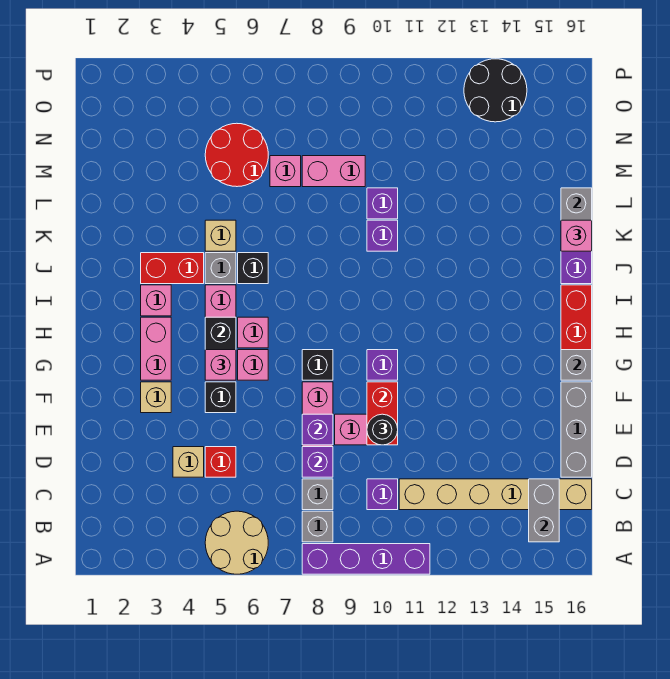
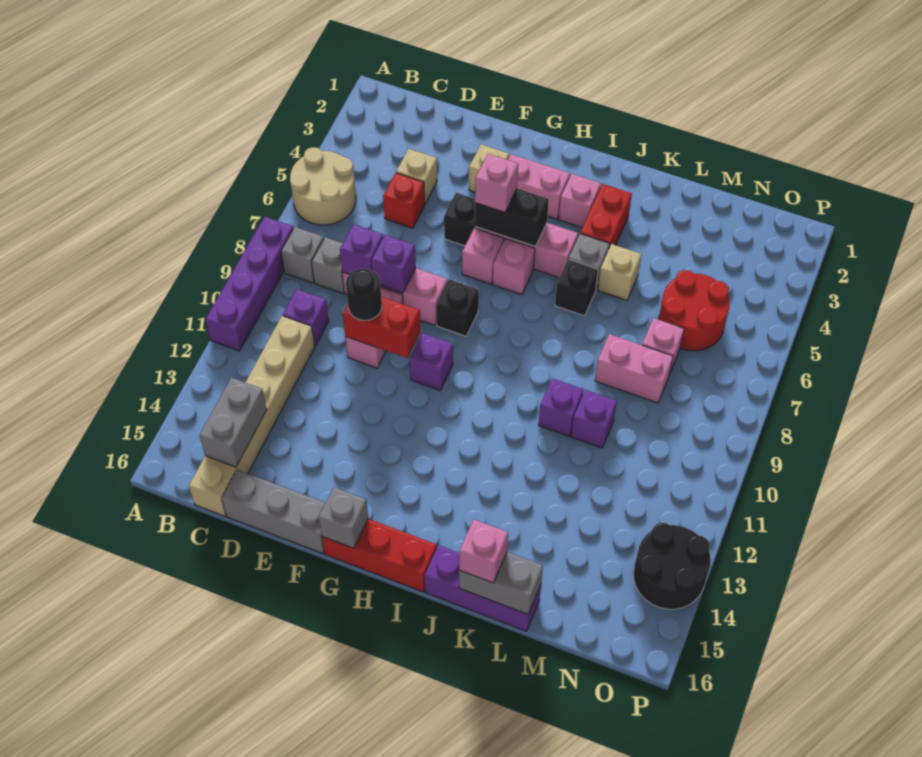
grey 1x2 brick [529,479,559,542] -> grey 1x2 brick turned to [199,378,267,467]
pink 1x2 brick [302,156,365,187] -> pink 1x2 brick turned to [595,334,673,403]

